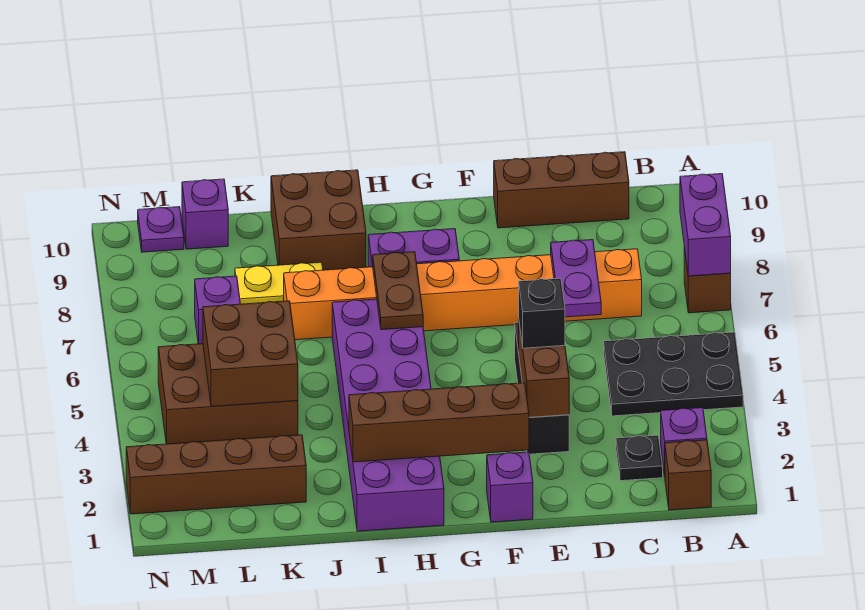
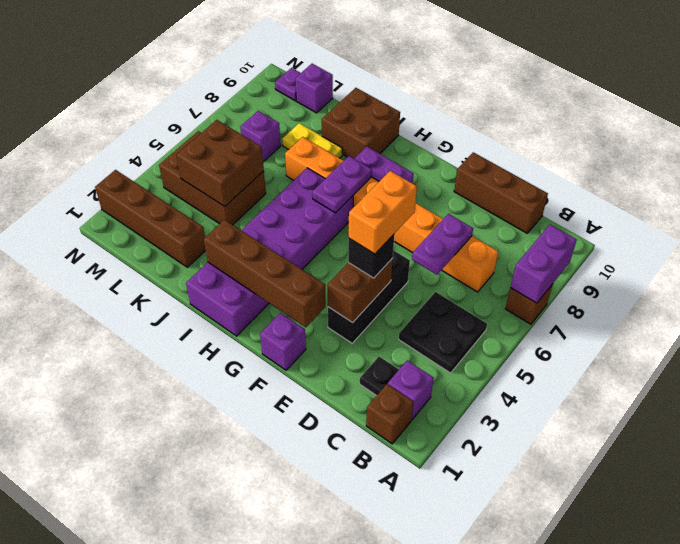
black 2x3 plate [604,332,743,416] -> black 2x2 plate [399,292,487,373]
none -> orange 1x2 brick [349,171,417,254]
brown 1x2 plate [372,252,423,330] -> purple 1x2 plate [312,156,372,213]

